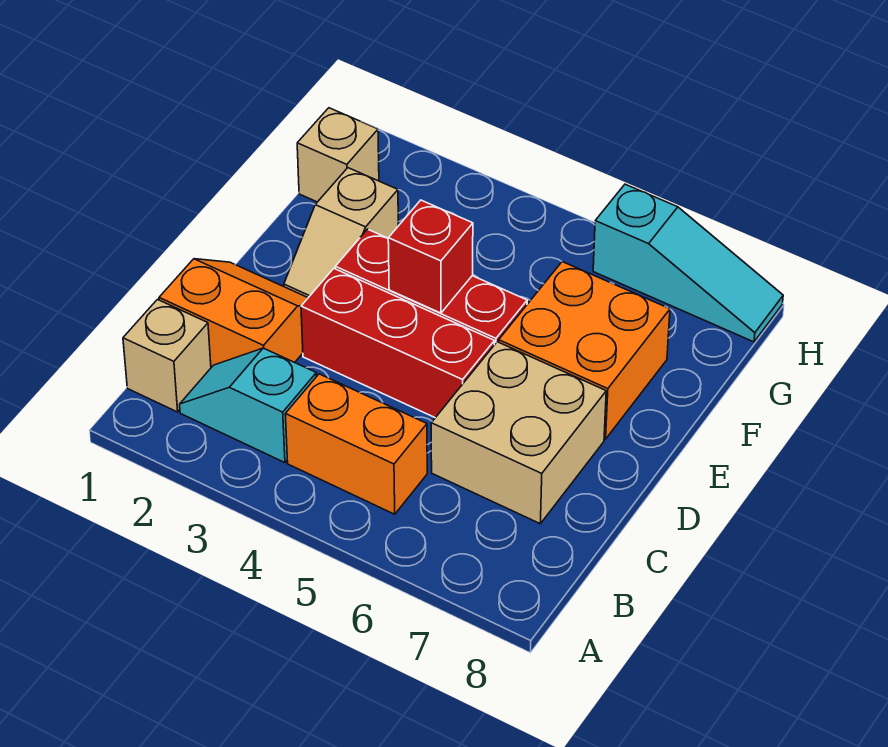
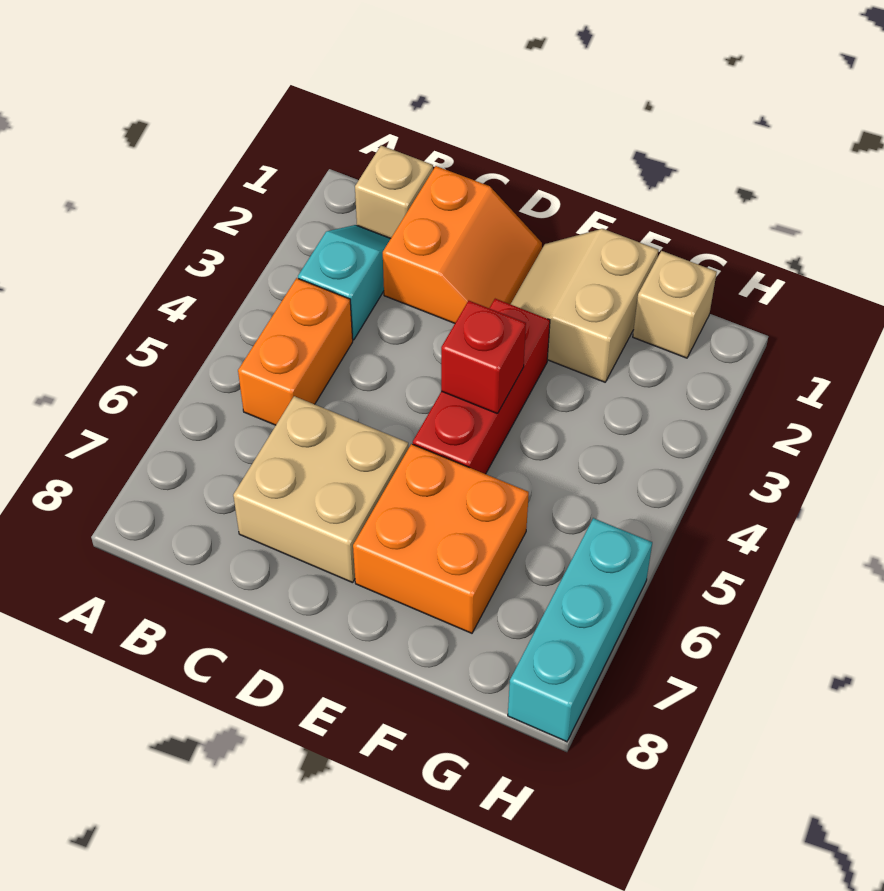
red 1x3 brick [301,269,494,418] -> none
tan 1x2 slope [284,168,398,298] -> tan 2x2 slope [511,229,658,382]
cyan 1x3 slope [593,184,783,342] -> cyan 1x3 brick [508,518,652,742]

